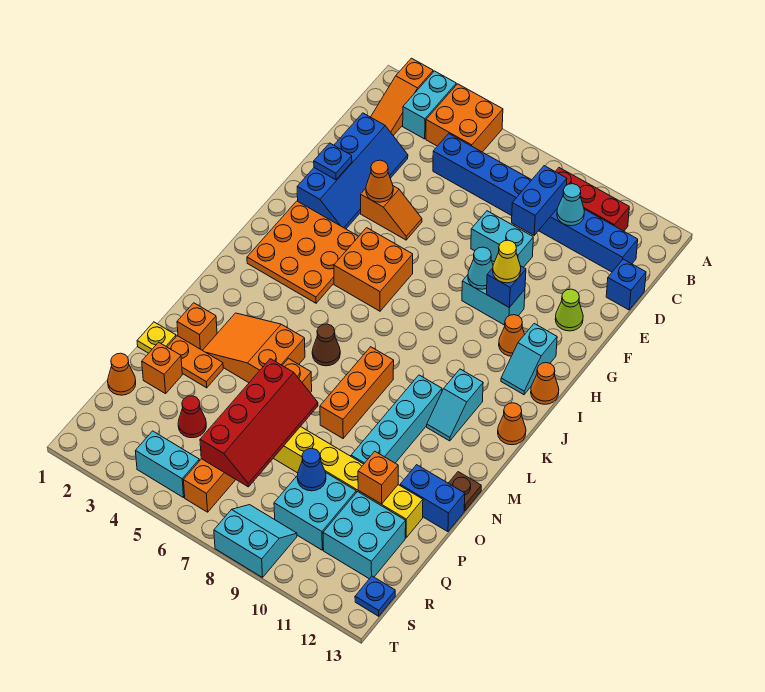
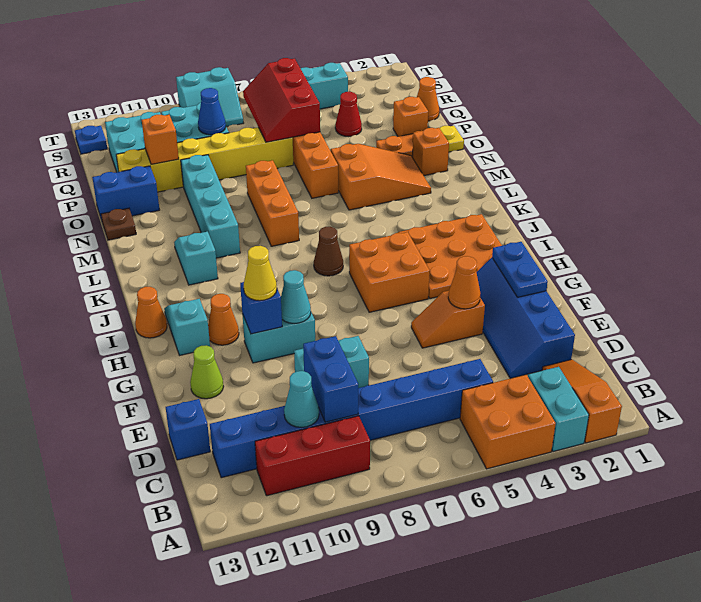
blue 1x1 plate [314,143,352,180] -> blue 1x2 plate [492,242,548,297]
orange 1x1 cone [498,403,526,445] -> none
brown 1x1 cone [312,324,340,366] -> brown 1x1 cone moved to [314,227,343,276]
red 2x4 slope [200,359,318,487] -> red 2x3 slope [243,58,320,142]

